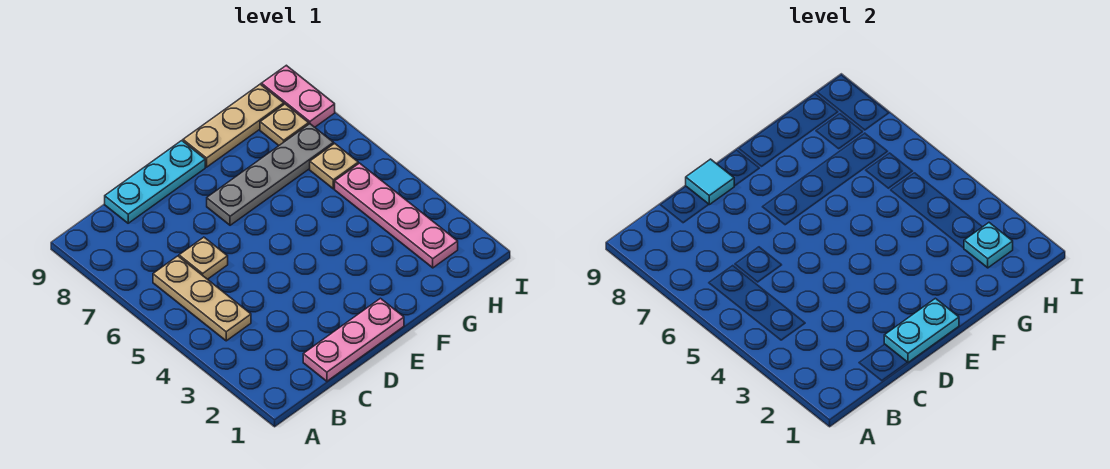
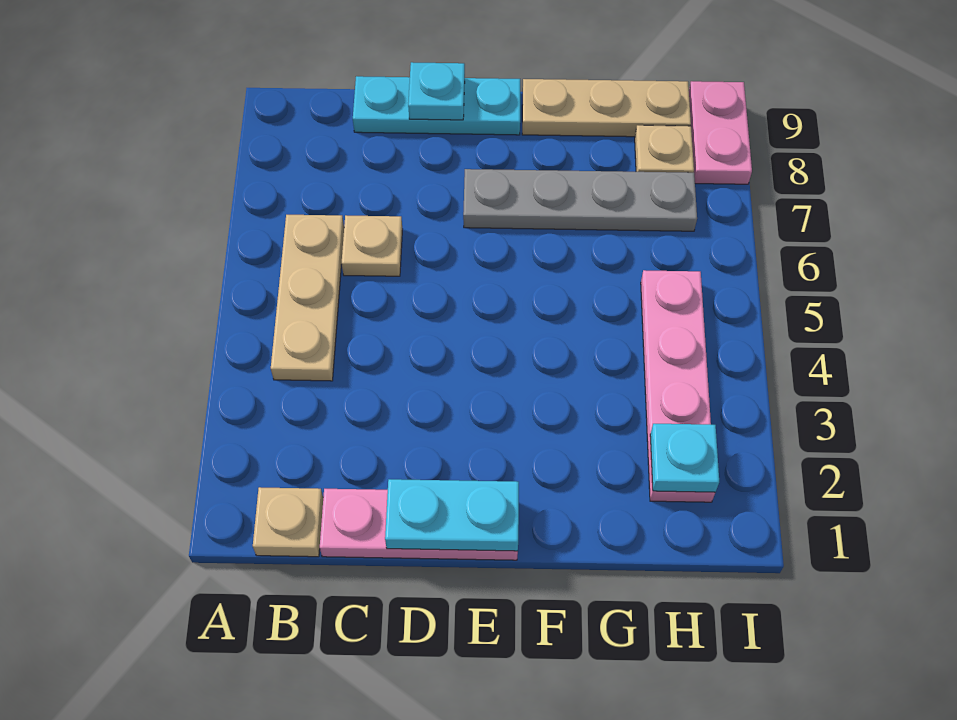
cyan 1x1 tile [686,159,734,205] -> cyan 1x1 plate [408,62,465,120]
tan 1x1 plate [310,143,358,189] -> tan 1x1 plate moved to [253,487,323,557]

